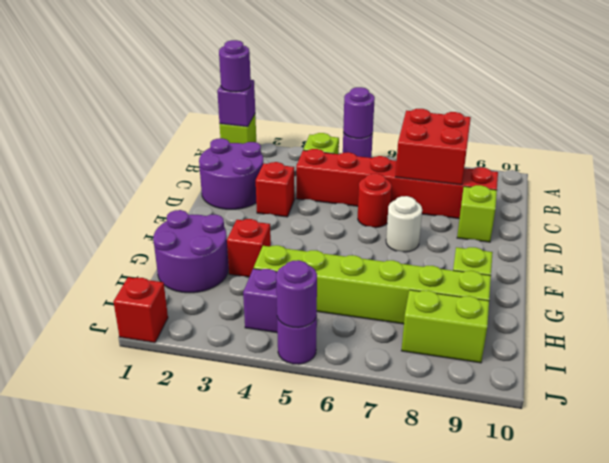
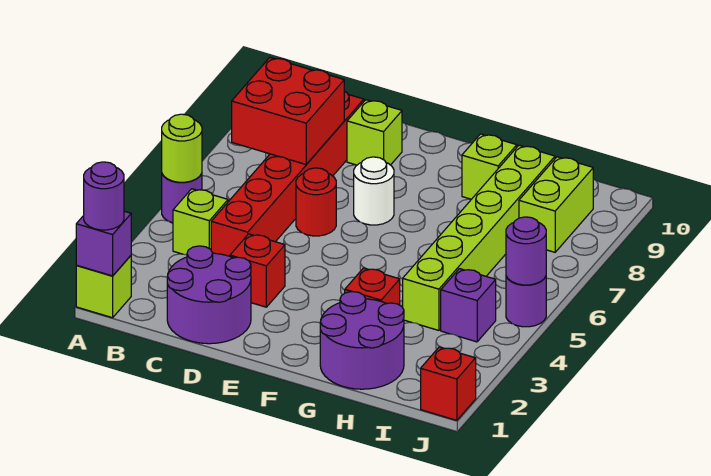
purple 1x1 round brick [343,87,375,138] -> lime 1x1 round brick [162,114,202,182]

